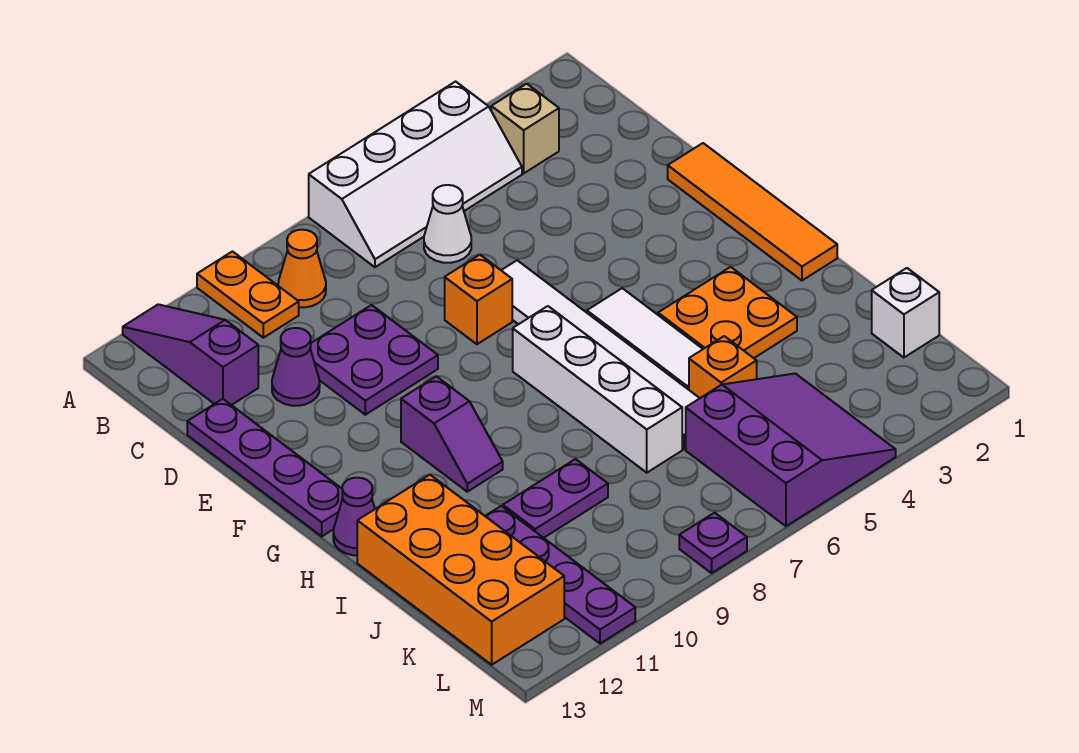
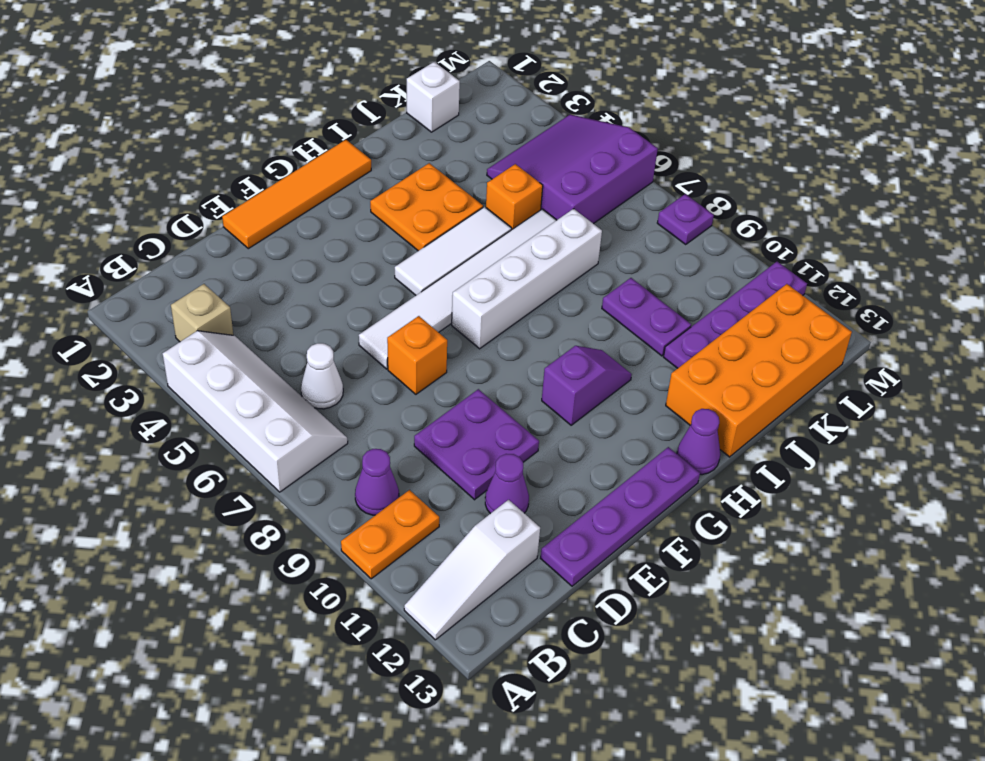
purple 1x3 slope [123,304,258,405] -> white 1x3 slope [404,500,540,640]
orange 1x1 cone [278,230,326,307] -> purple 1x1 cone [355,449,399,515]

